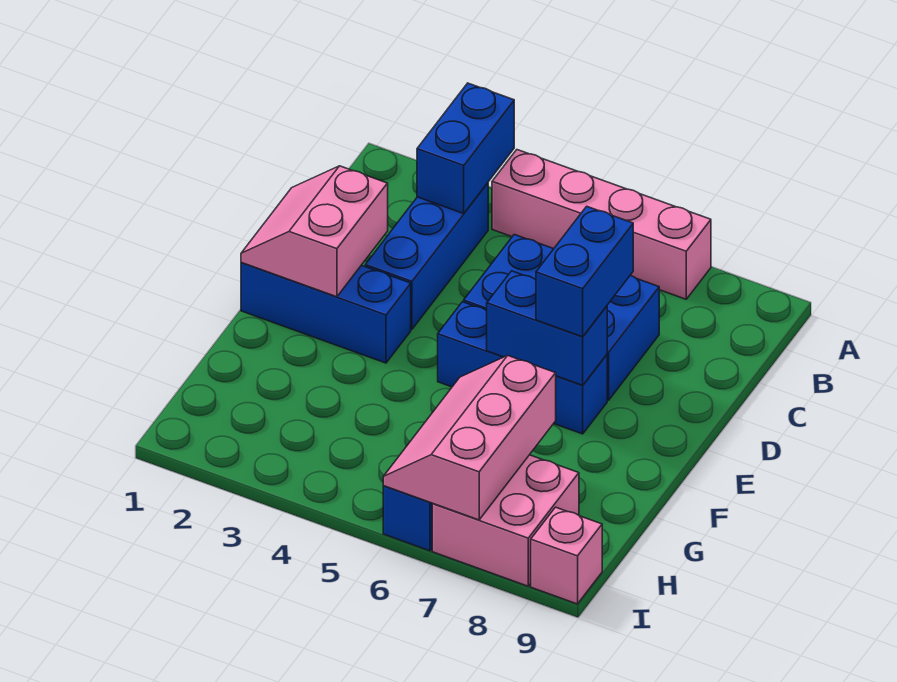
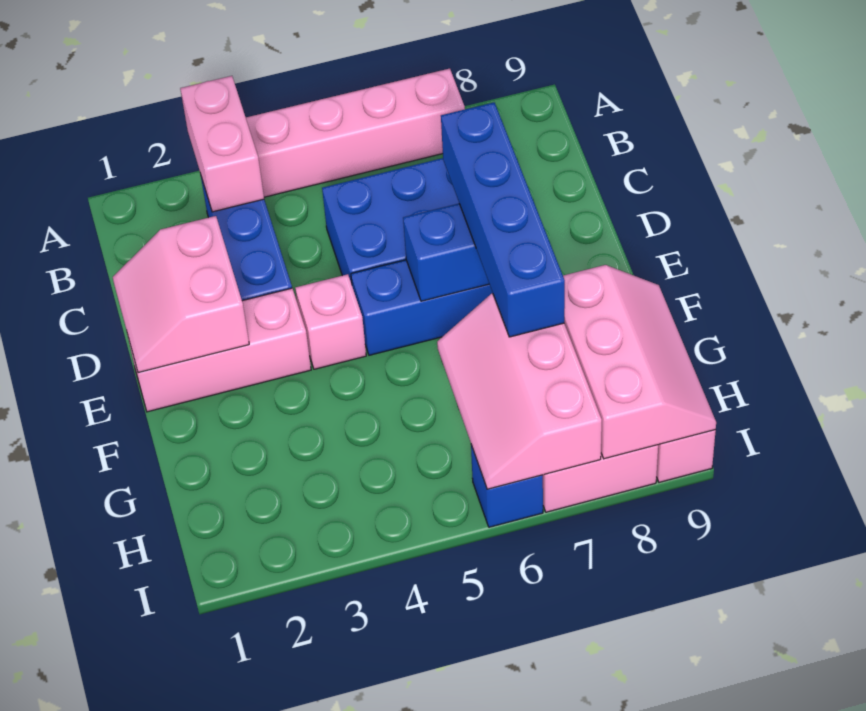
blue 1x2 brick [417,83,514,213] -> pink 1x2 brick [180,76,264,212]
blue 1x2 brick [536,206,633,337] -> blue 1x4 brick [441,103,565,337]
blue 1x3 brick [241,262,411,363] -> pink 1x3 brick [128,288,311,412]
none -> pink 1x1 brick [295,274,366,369]
none -> pink 2x3 slope [563,265,716,459]

